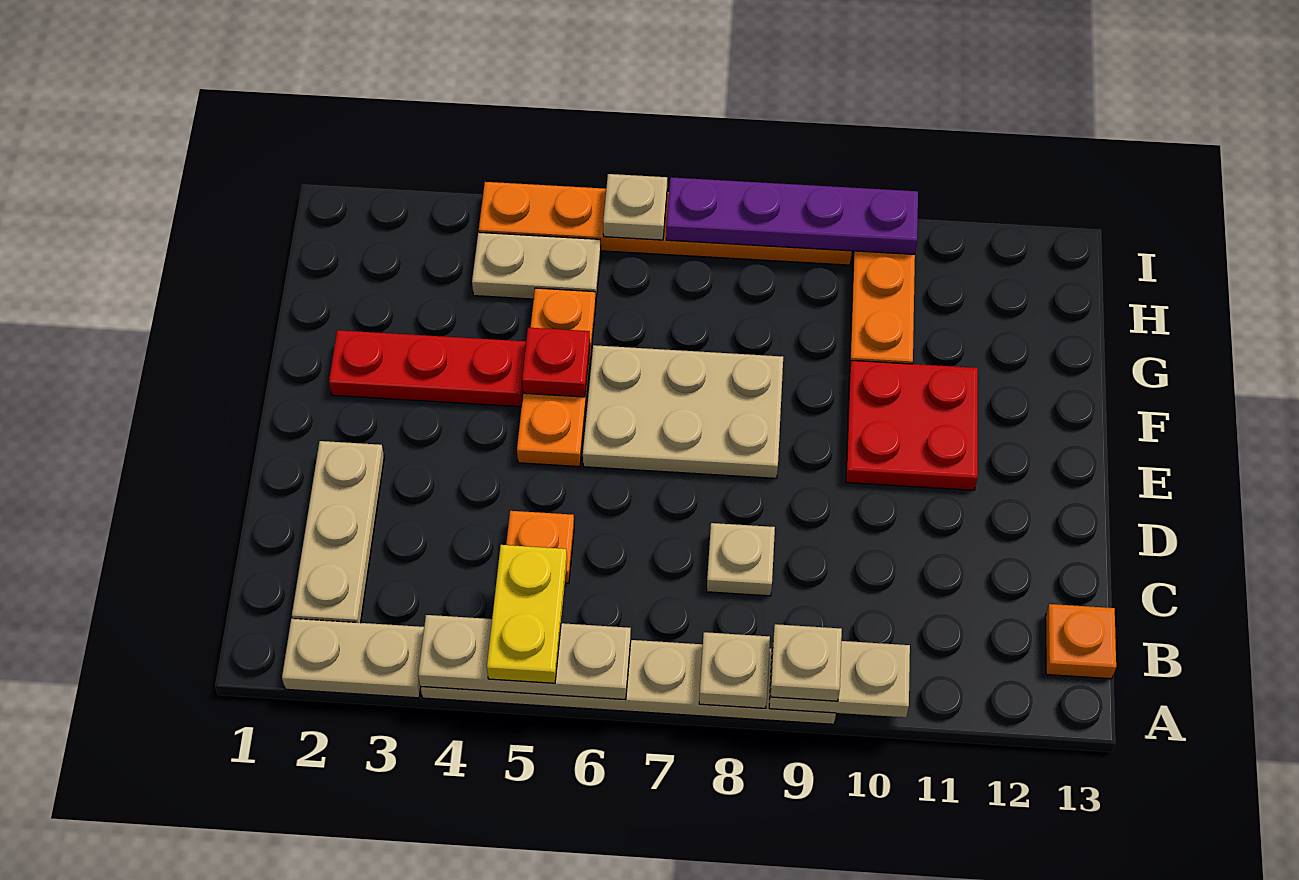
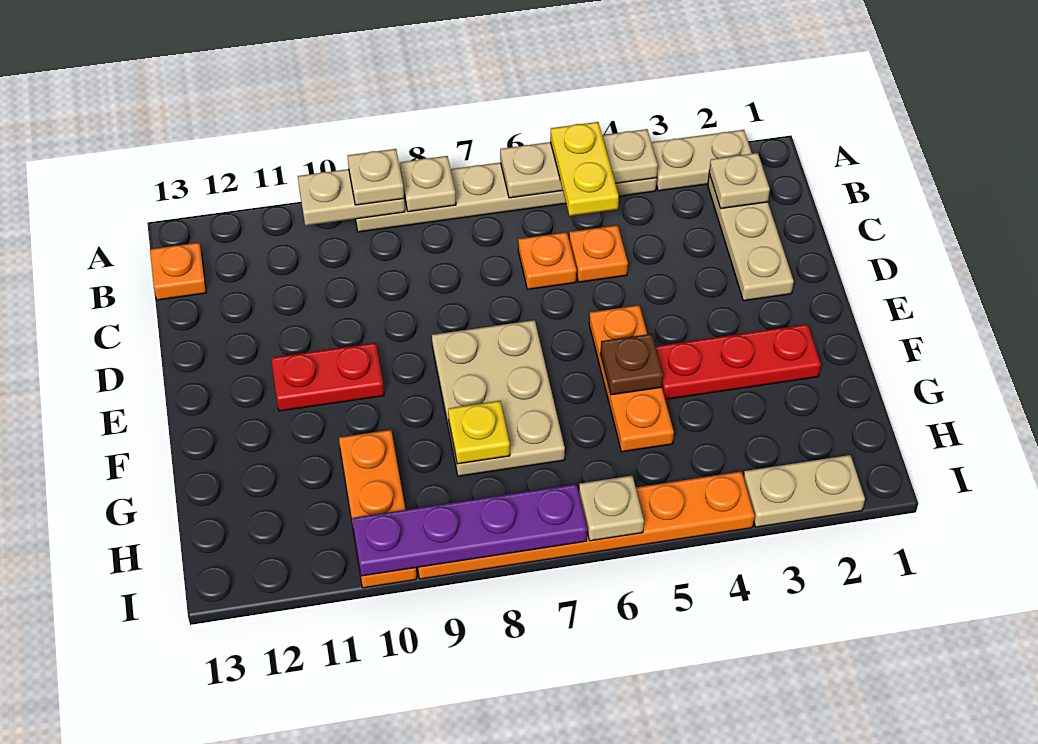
none -> orange 1x1 plate [518,232,577,289]
tan 1x1 plate [707,523,775,596] -> tan 1x1 plate moved to [709,153,770,209]
tan 2x3 plate [583,345,783,478] -> tan 2x3 plate turned to [432,320,565,476]
red 2x2 plate [846,360,978,490] -> red 1x2 plate [271,343,384,411]
red 1x1 plate [522,328,590,397] -> brown 1x1 plate [600,334,663,395]
none -> yellow 1x1 plate [448,401,510,464]
tan 1x2 plate [472,232,601,299] -> tan 1x2 plate moved to [744,455,865,527]

